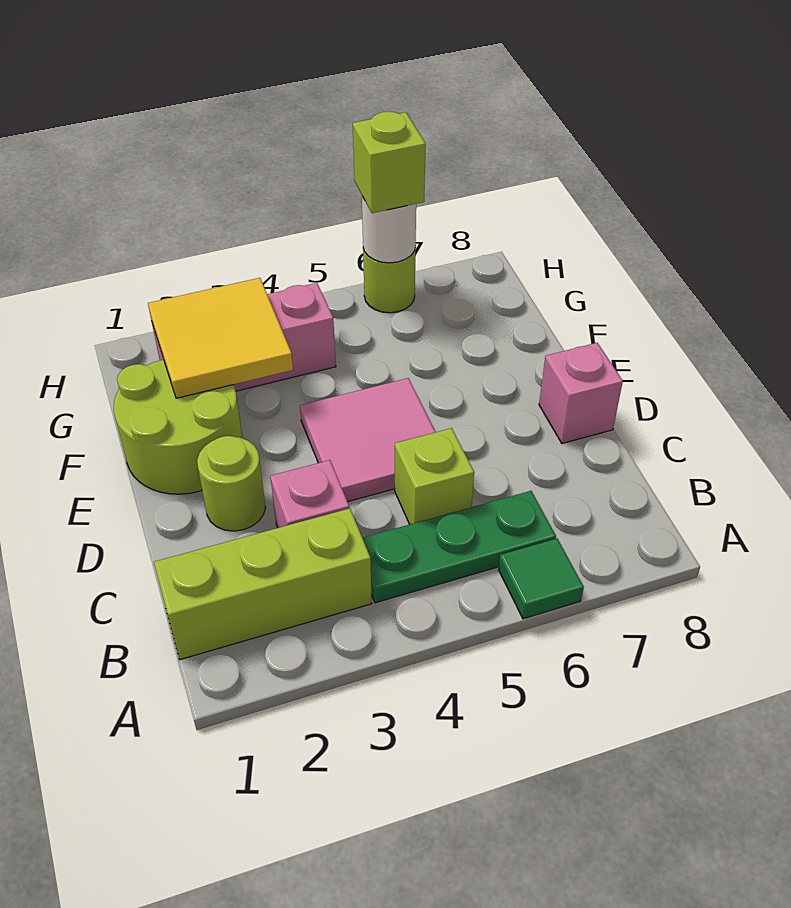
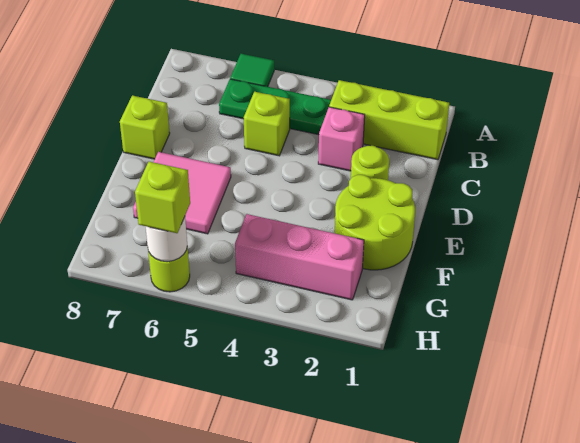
pink 2x2 tile [300,378,435,502] -> pink 2x2 tile moved to [133,152,231,234]
pink 1x1 brick [539,343,623,443] -> lime 1x1 brick [120,95,170,159]
yellow 2x2 tile [148,278,293,398] -> none

